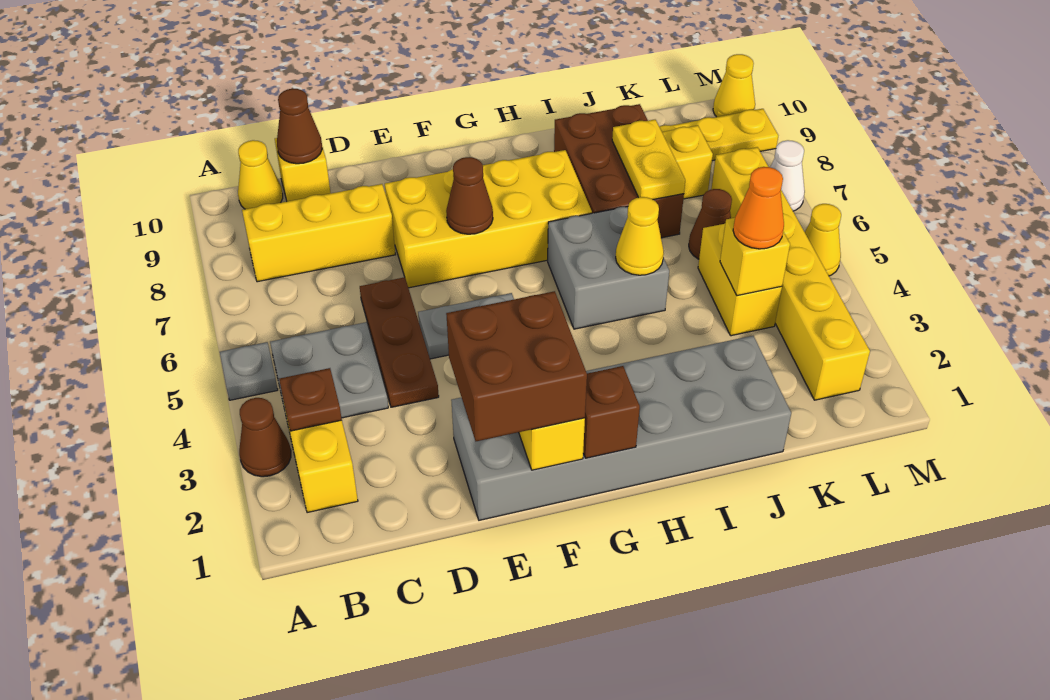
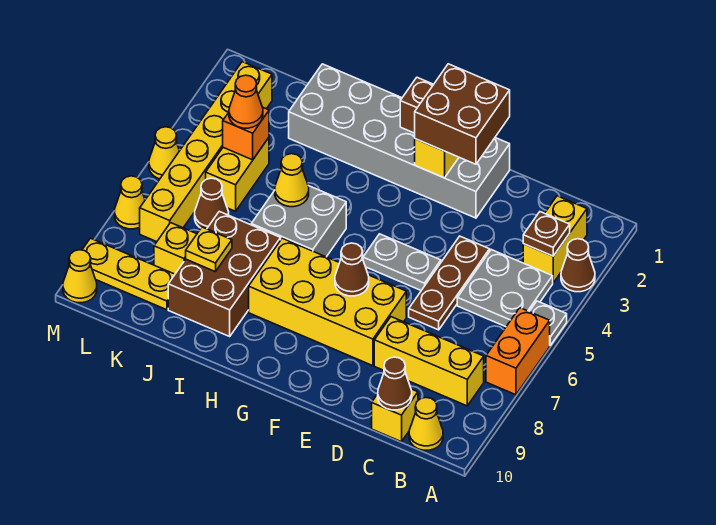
none -> orange 1x2 brick [486,308,550,395]
yellow 1x2 plate [612,120,685,199] -> yellow 1x1 plate [186,227,232,272]
yellow 1x1 brick [720,218,790,296] -> orange 1x1 brick [223,108,269,160]
white 1x1 cone [771,140,805,211] -> yellow 1x1 cone [115,176,145,229]

